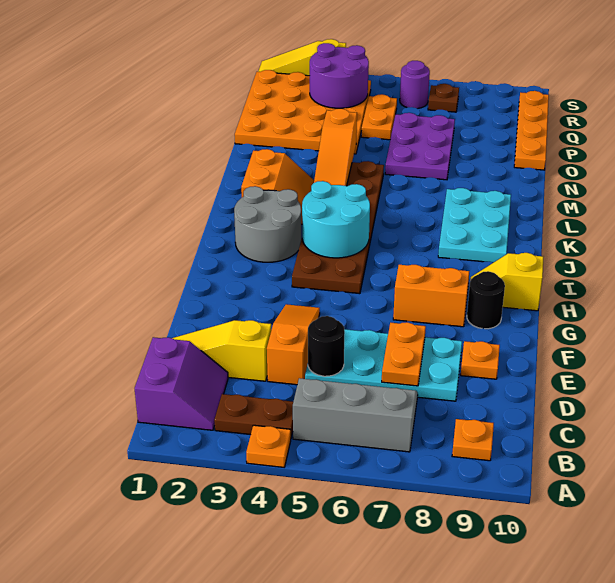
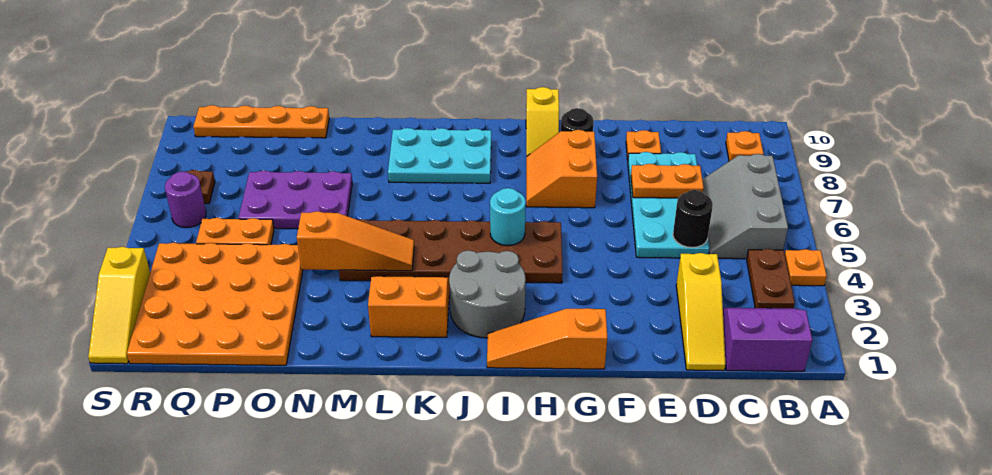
orange 1x3 slope [267,304,320,385] -> orange 1x3 slope moved to [487,308,607,369]
cyan 2x2 round brick [302,181,370,258] -> cyan 1x1 round brick [490,188,526,246]
purple 2x2 round brick [310,43,369,108] -> none

